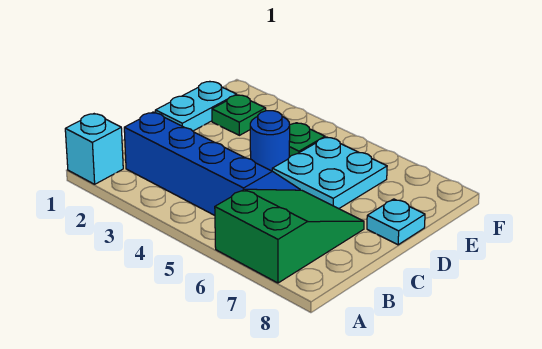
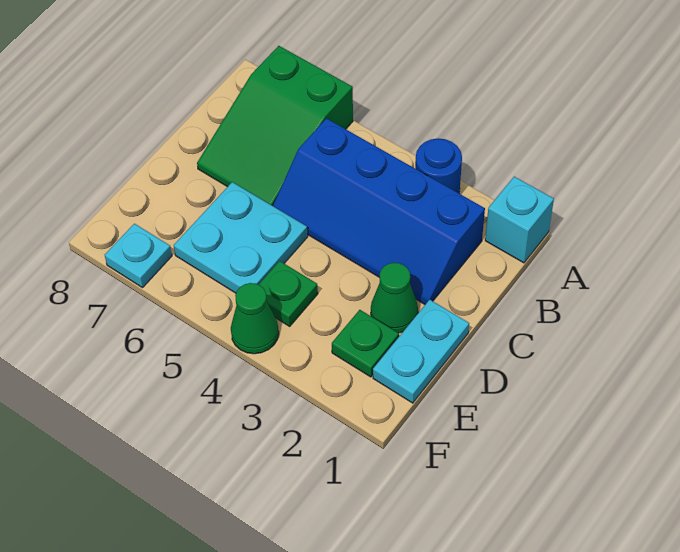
none -> green 1x1 cone [371,263,418,333]
blue 1x1 round brick [250,111,290,171] -> blue 1x1 round brick moved to [415,138,462,193]
cyan 1x1 plate [367,199,425,245] -> cyan 1x1 plate moved to [105,224,172,288]
none -> green 1x1 cone [231,283,279,354]

